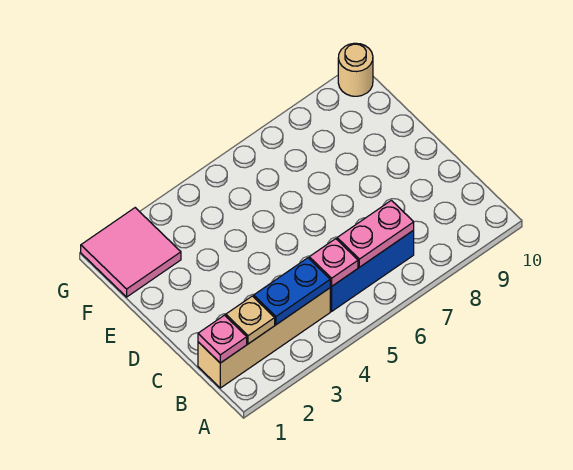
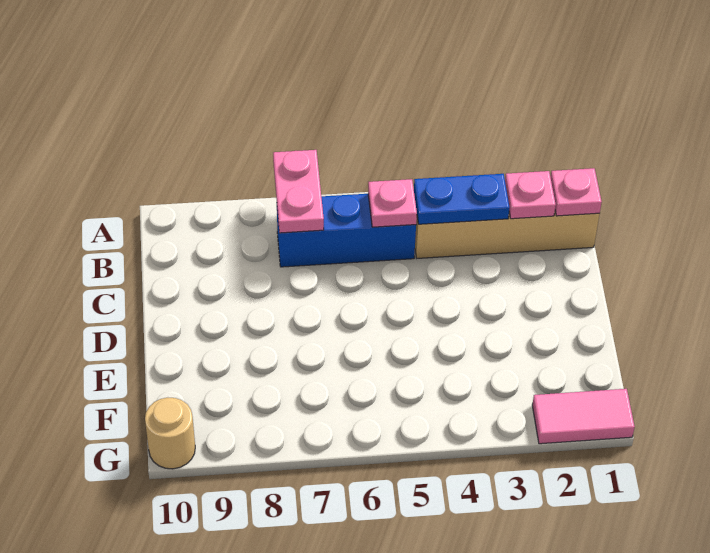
tan 1x1 plate [226,296,275,344] -> pink 1x1 plate [505,171,556,219]
pink 1x2 plate [337,200,414,267] -> pink 1x2 plate turned to [273,150,324,233]
pink 2x2 tile [81,208,181,297] -> pink 1x2 tile [532,389,635,444]

